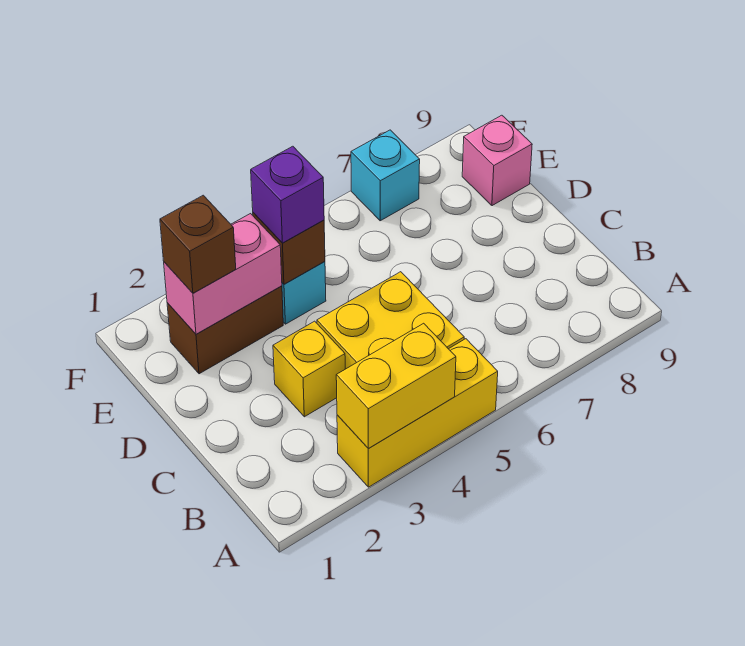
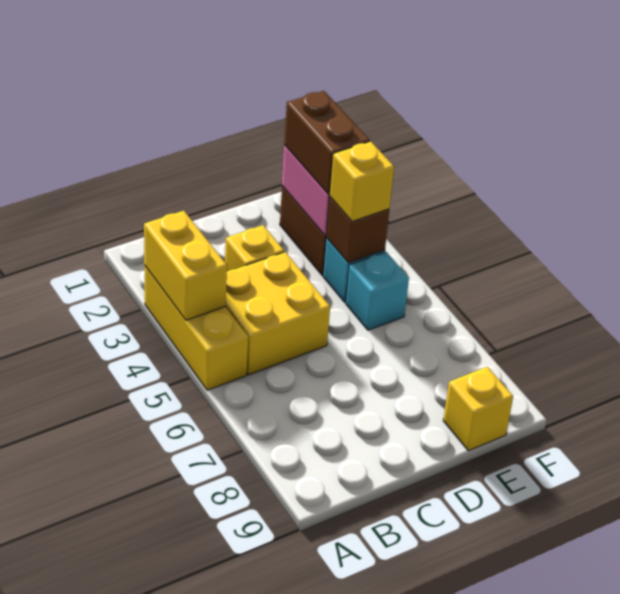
brown 1x1 brick [160,195,236,293] -> brown 1x2 brick [284,91,370,195]
purple 1x1 brick [251,146,324,243] -> yellow 1x1 brick [330,141,394,221]
pink 1x1 brick [462,115,532,206] -> yellow 1x1 brick [443,367,513,451]
cyan 1x1 brick [351,130,420,221] -> cyan 1x1 brick moved to [346,252,409,330]

